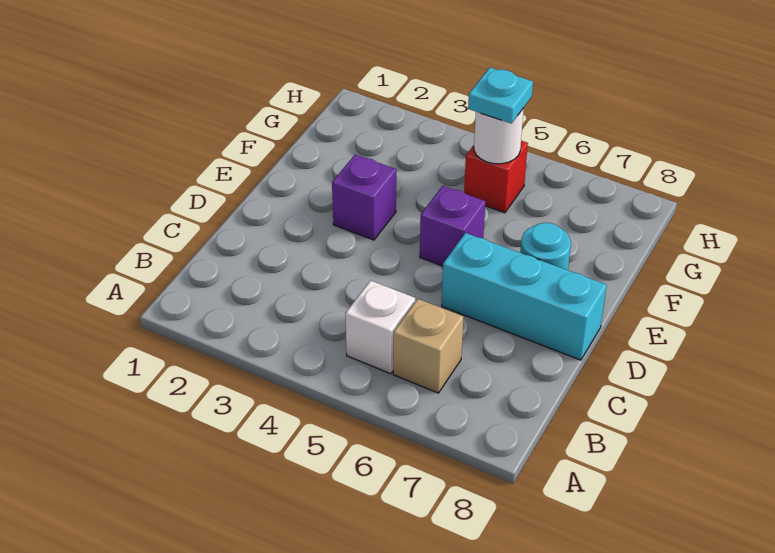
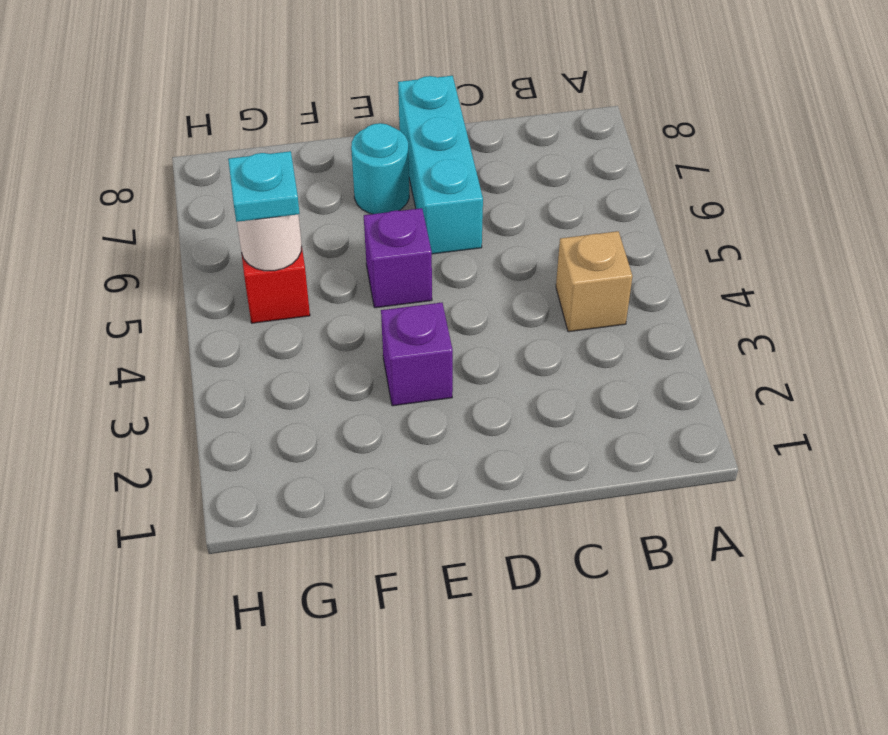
white 1x1 brick [345,280,415,374] -> none
tan 1x1 brick [393,299,463,393] -> tan 1x1 brick moved to [556,231,633,332]

